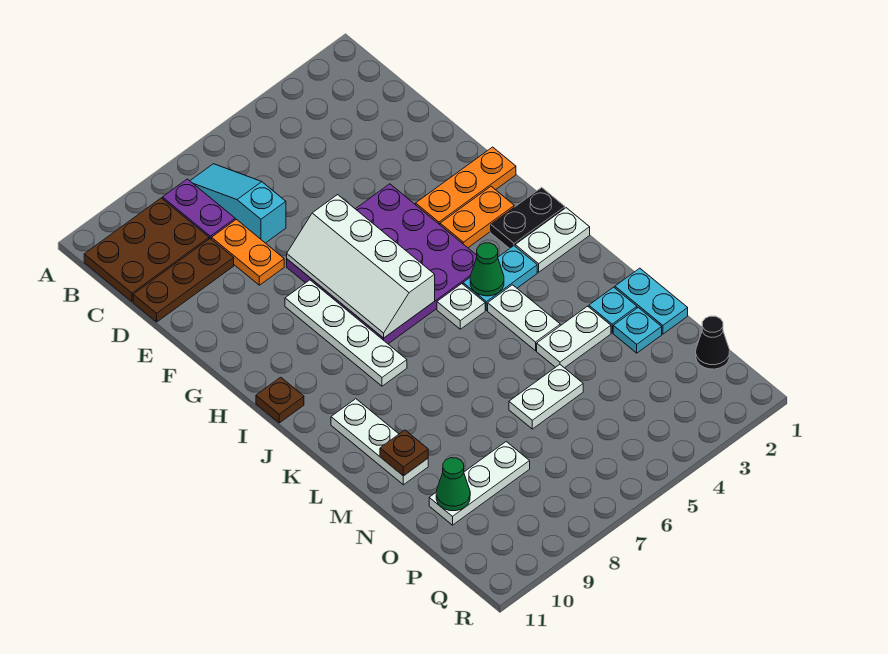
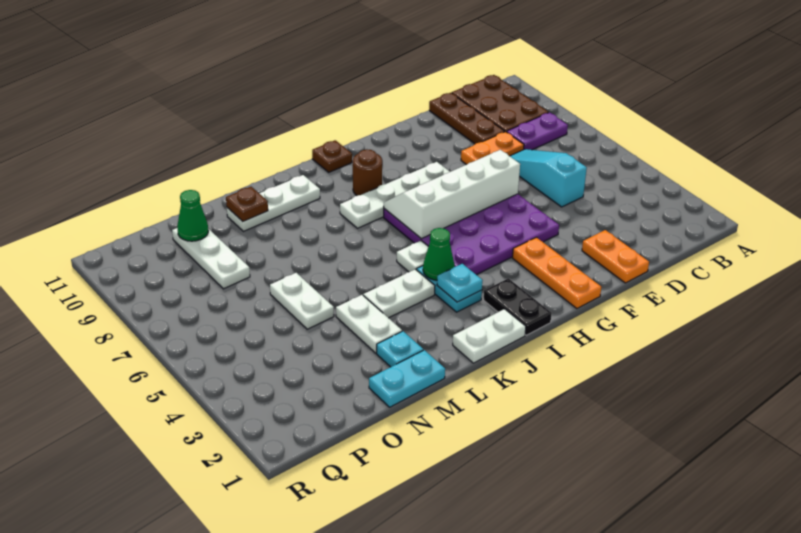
cyan 1x3 slope [190,164,286,243] -> cyan 1x3 slope turned to [510,149,587,207]
orange 1x2 plate [440,186,514,248] -> orange 1x2 plate moved to [582,230,649,283]
none -> brown 1x1 round brick [353,149,382,196]
white 1x2 plate [515,208,590,272] -> white 1x2 plate turned to [453,309,526,363]
cyan 1x1 plate [613,307,662,353] -> cyan 1x1 plate moved to [437,264,483,302]
black 1x1 cone [696,316,730,369] -> none

